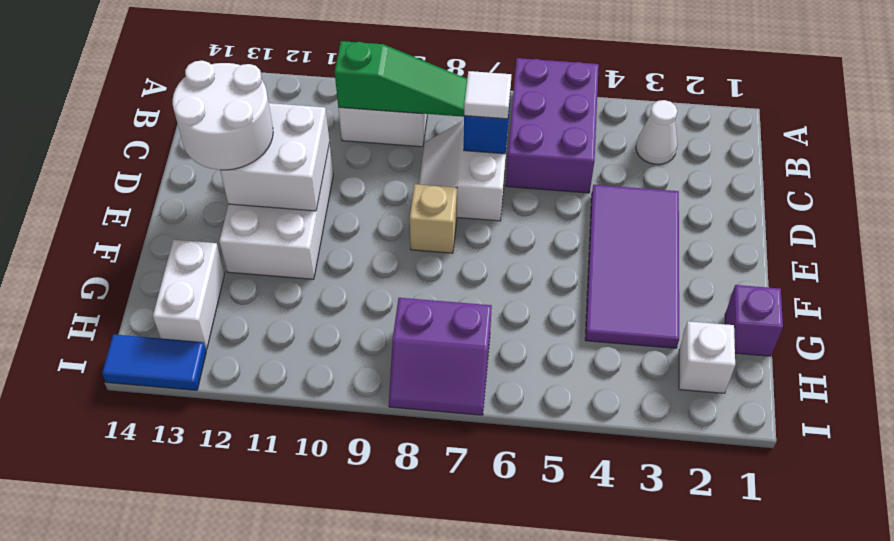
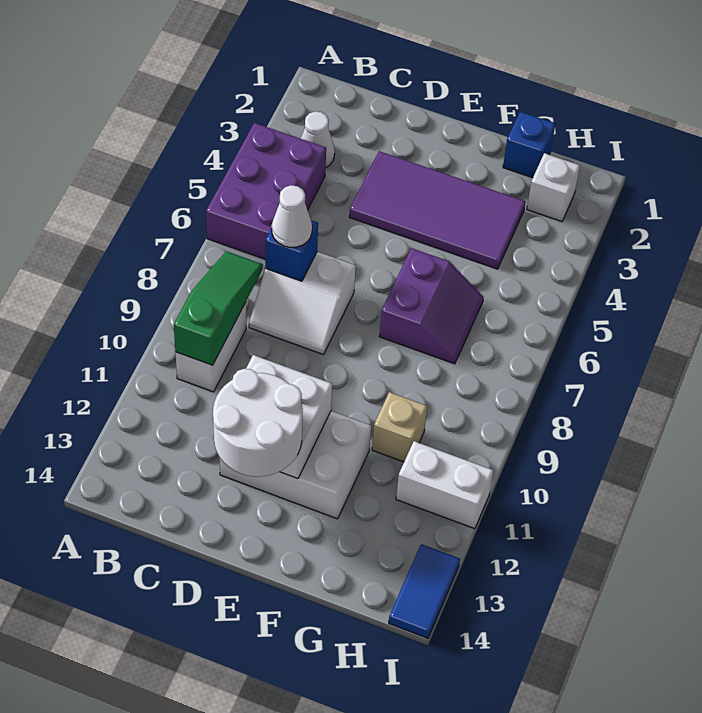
purple 2x3 brick [506,58,599,193] -> purple 2x3 brick turned to [206,123,326,259]
white 1x1 tile [464,71,511,119] -> white 1x1 cone [272,185,312,247]
tan 1x1 brick [410,184,457,253] -> tan 1x1 brick moved to [372,392,427,462]
purple 1x1 brick [725,285,783,356] -> blue 1x1 brick [503,112,555,178]
white 1x2 brick [153,240,225,349] -> white 1x2 brick moved to [396,441,493,529]
purple 2x2 slope [389,298,492,415] -> purple 2x2 slope moved to [380,248,484,364]

